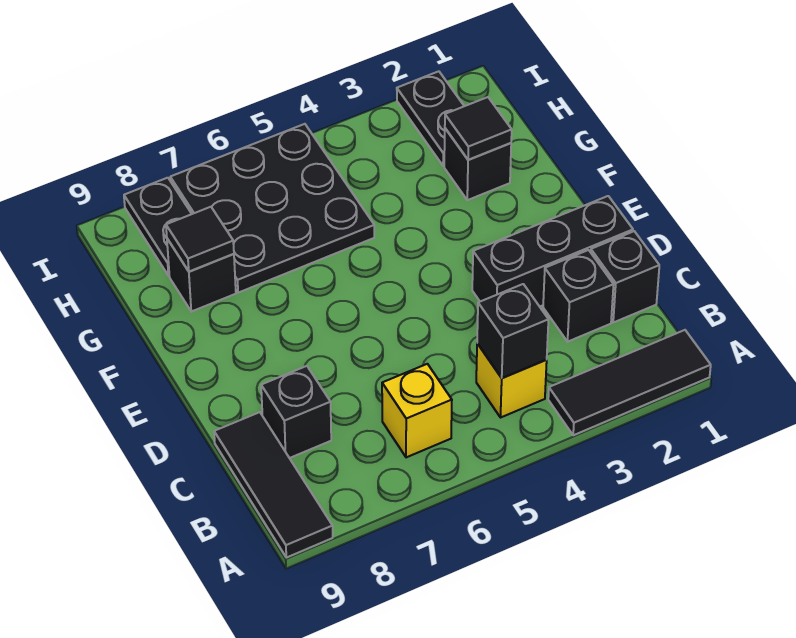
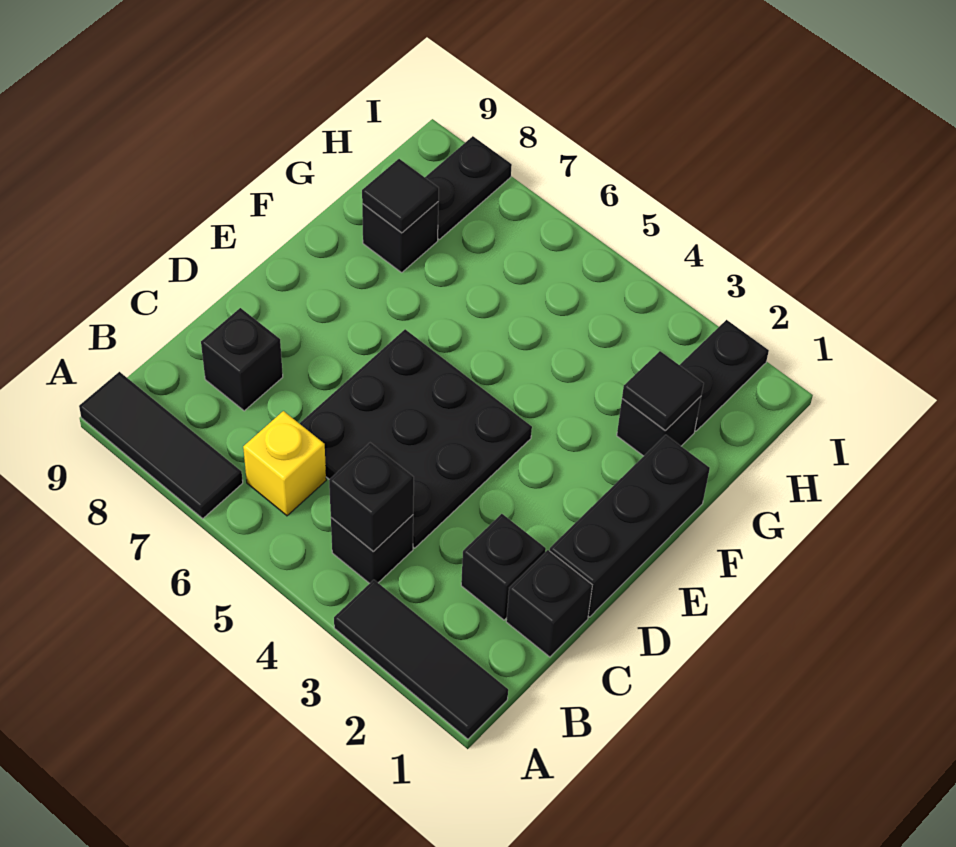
black 1x3 tile [214,412,333,558] -> black 1x3 tile turned to [79,372,243,519]
yellow 1x1 brick [476,343,547,418] -> black 1x1 brick [331,515,413,583]
black 1x3 brick [472,196,633,307] -> black 1x3 brick turned to [550,435,710,617]
black 3x3 plate [170,124,374,293] -> black 3x3 plate moved to [299,329,532,548]

